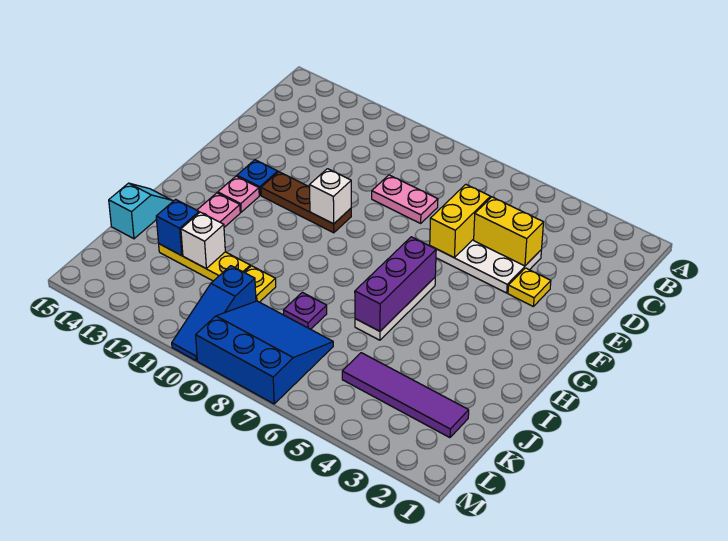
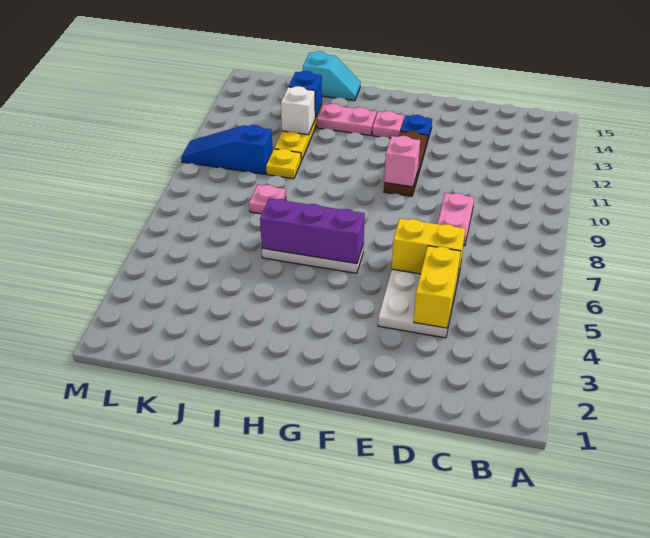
yellow 1x1 plate [508,268,551,307] -> none
white 1x1 brick [309,169,351,224] -> pink 1x1 brick [384,136,420,187]
purple 1x1 plate [283,292,327,329] -> pink 1x1 plate [249,185,286,214]
purple 1x4 tile [342,353,469,438] -> none
blue 3x3 slope [196,301,333,404] -> none

